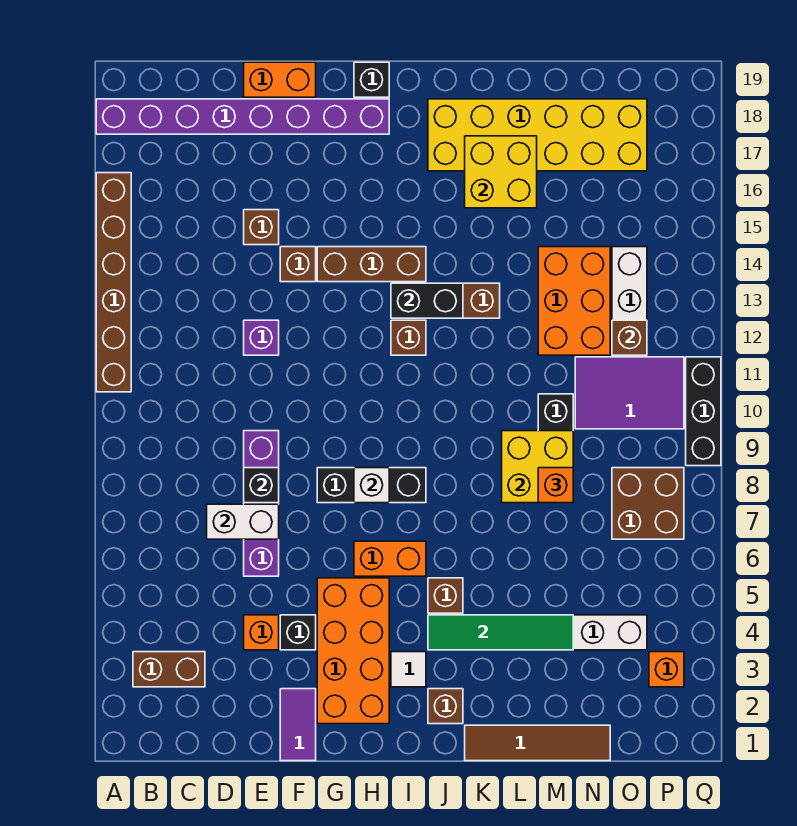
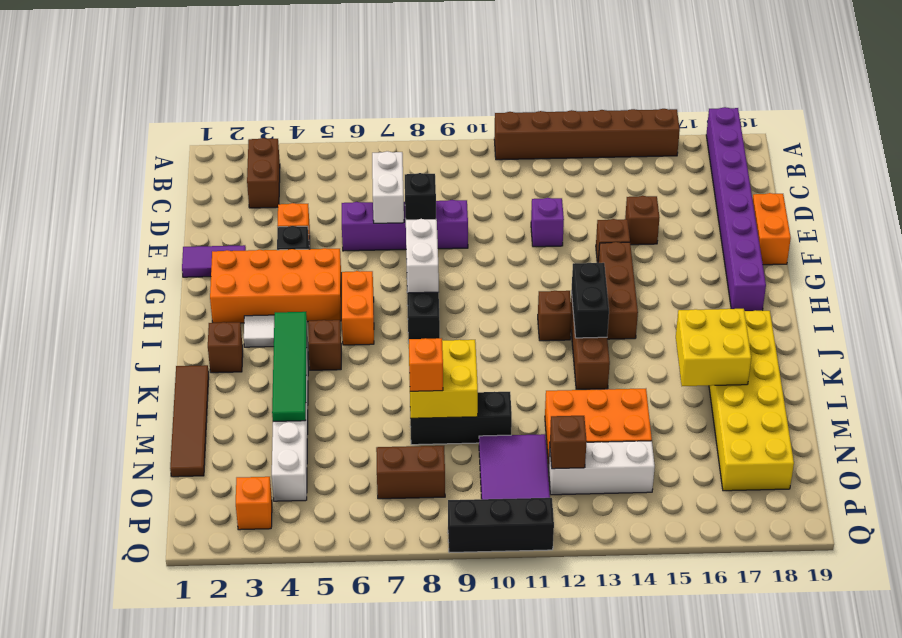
white 1x1 brick [354,468,389,503] -> white 1x2 brick [406,219,439,293]
black 1x1 brick [354,62,389,97] -> none
brown 2x2 brick [612,468,684,539] -> brown 1x2 brick [376,446,445,499]

